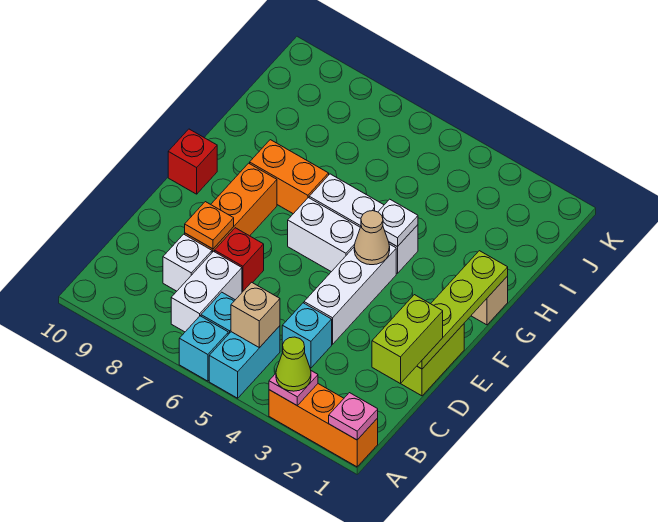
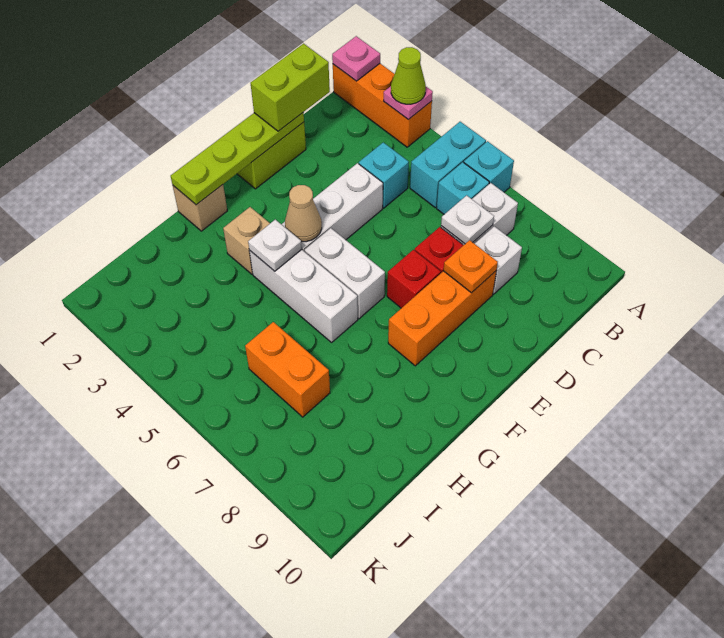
tan 1x1 brick [231,282,280,348] -> tan 1x1 brick moved to [223,207,270,274]
none -> white 1x1 plate [441,195,494,244]
red 1x1 brick [168,129,217,194] -> red 1x1 brick moved to [387,250,441,308]
orange 1x2 brick [250,140,329,214] -> orange 1x2 brick moved to [245,322,330,417]

